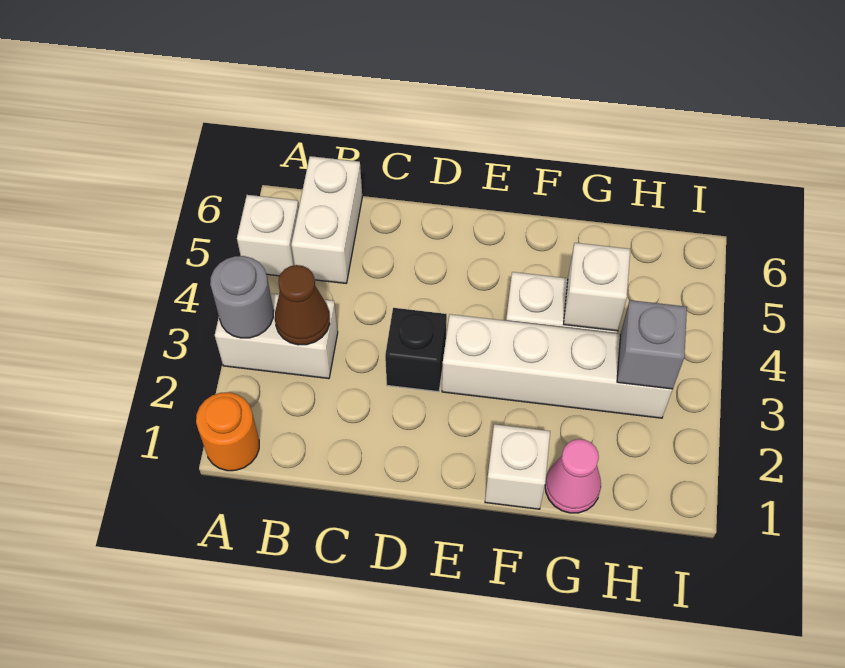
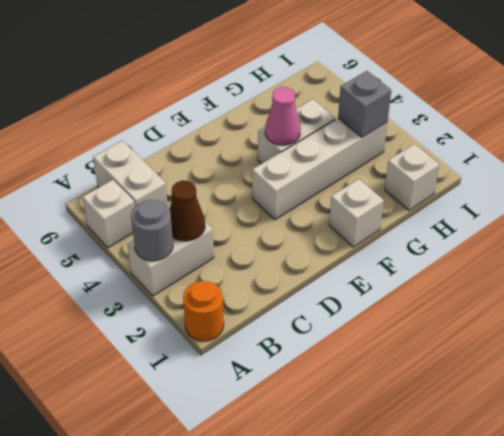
black 1x1 brick [385,308,447,392] -> none
pink 1x1 cone [545,439,601,513] -> pink 1x1 cone moved to [265,87,301,145]
white 1x1 brick [564,243,630,331] -> white 1x1 brick moved to [385,144,439,210]

